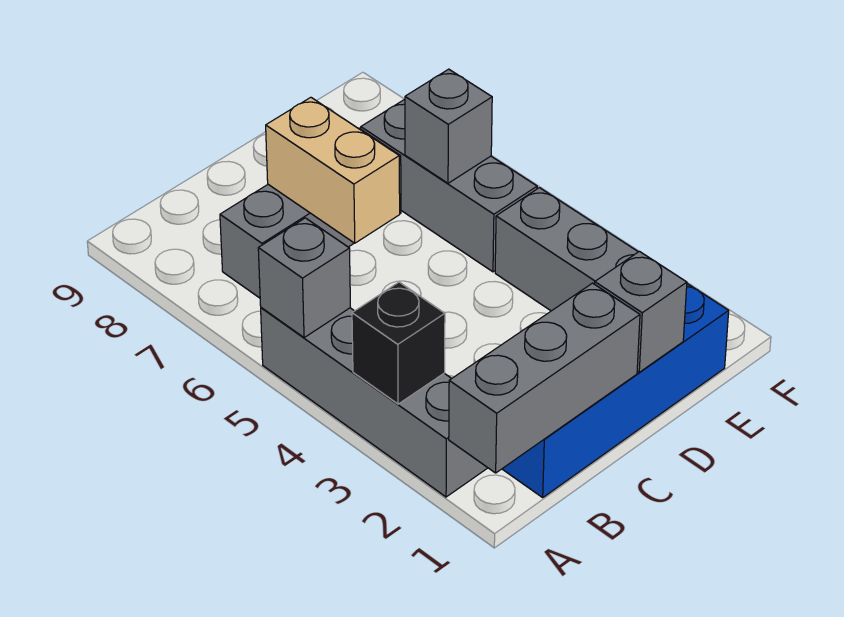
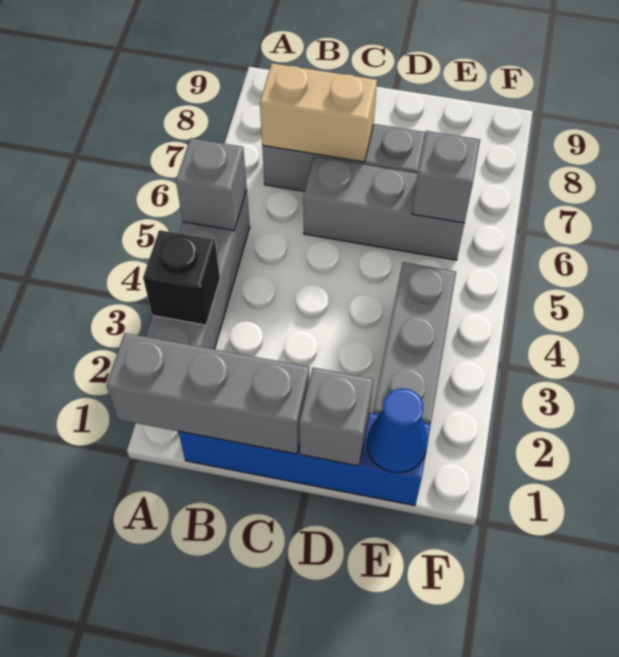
tan 1x2 brick [266,97,400,243] -> tan 1x2 brick turned to [260,63,377,162]
none -> blue 1x1 cone [367,388,428,473]
grey 1x3 brick [361,100,537,272] -> grey 1x3 brick turned to [303,156,464,260]

